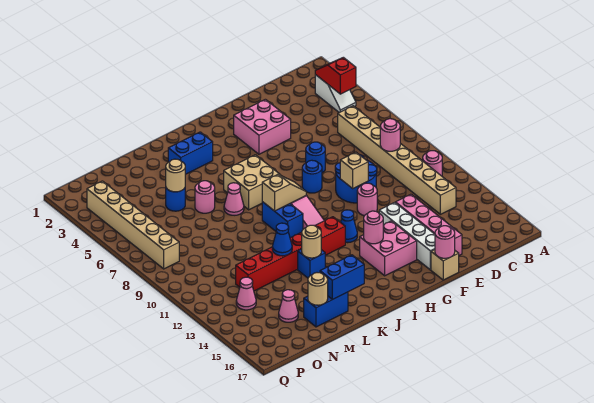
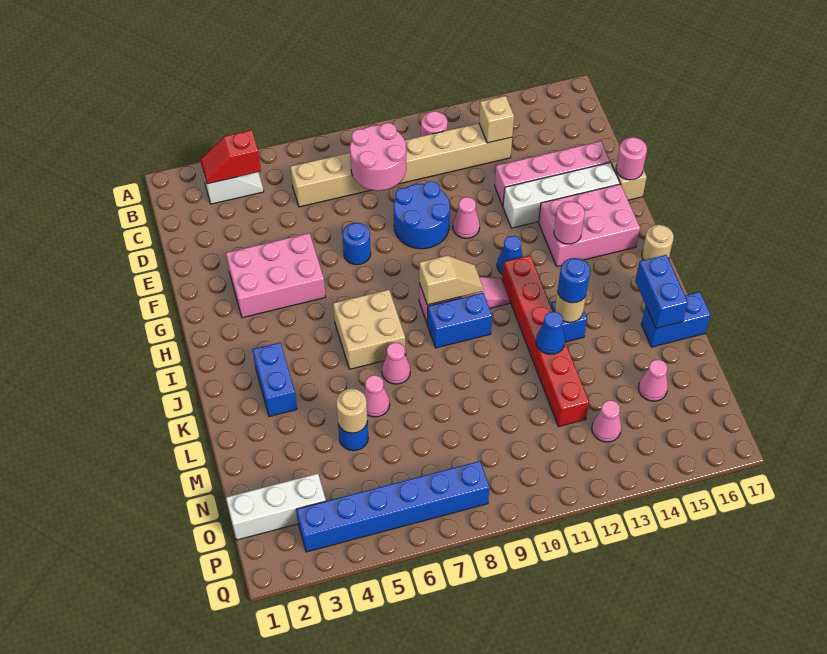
pink 1x1 round brick [380,119,400,151] -> pink 2x2 round brick [350,123,406,191]
pink 2x2 brick [234,99,291,154] -> pink 2x3 brick [226,233,326,318]
tan 1x1 brick [340,152,368,188] -> tan 1x1 brick moved to [479,96,514,143]
pink 1x1 round brick [357,183,377,216] -> pink 1x1 cone [453,197,480,238]
blue 1x1 round brick [302,160,322,193] -> blue 1x1 round brick moved to [558,258,590,303]
pink 2x2 brick [360,221,417,276] -> pink 2x3 brick [539,184,640,266]
tan 1x2 slope [262,174,306,211] -> tan 1x2 slope turned to [419,255,483,305]
pink 1x1 round brick [195,181,215,213] -> pink 1x1 cone [363,375,390,417]
blue 1x2 brick [304,292,348,327] -> blue 1x2 brick turned to [641,292,711,347]
tan 1x1 round brick [308,273,328,305] -> tan 1x1 round brick moved to [642,225,674,260]
none -> white 1x3 brick [226,474,326,540]
tan 1x6 brick [87,181,179,269] -> blue 1x6 brick [296,461,489,552]

